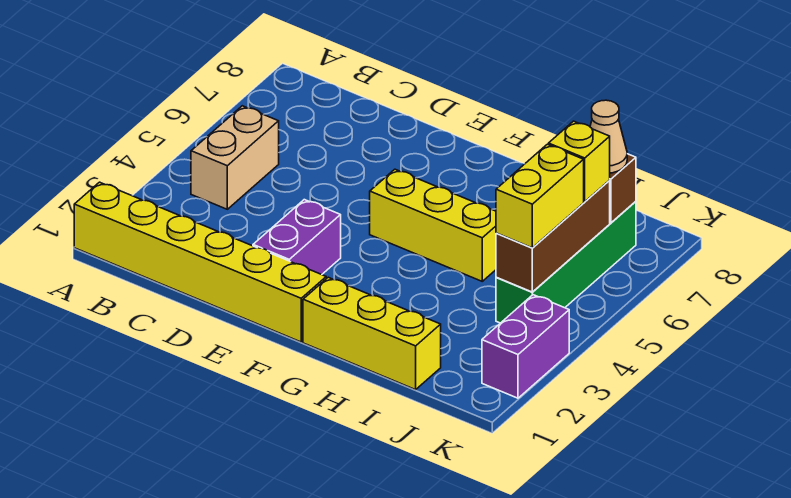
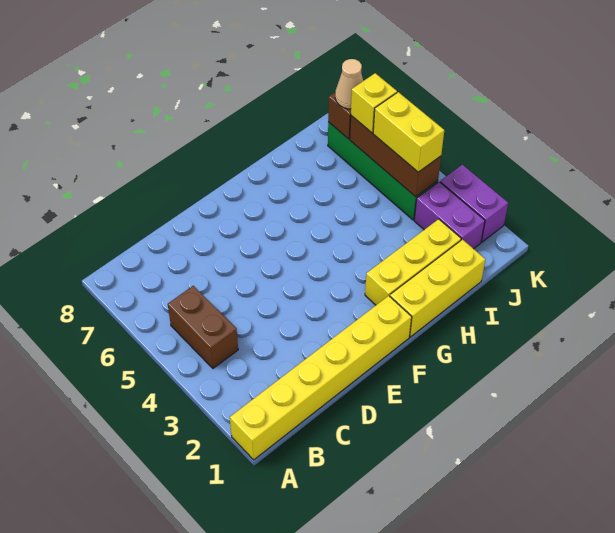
tan 1x2 brick [191,106,279,209] -> brown 1x2 brick [168,286,238,368]
purple 1x2 brick [253,200,341,275] -> purple 1x2 brick moved to [414,182,485,249]
yellow 1x3 brick [370,169,496,281] -> yellow 1x3 brick moved to [365,219,461,305]

